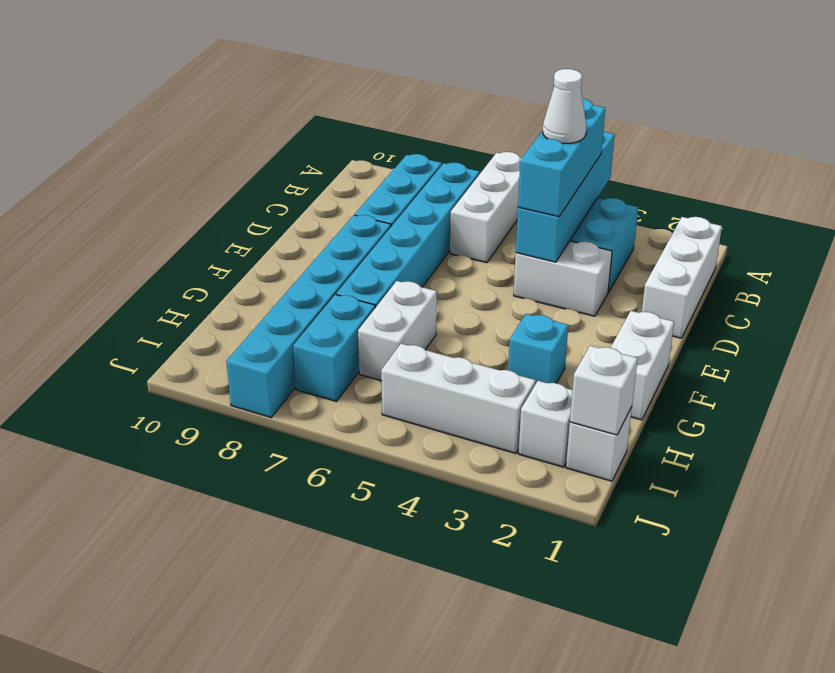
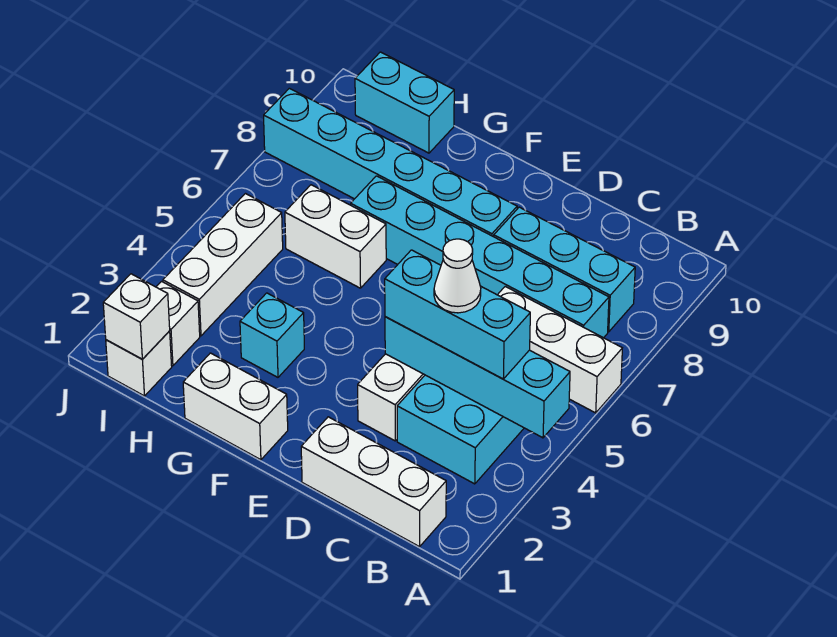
cyan 1x2 brick [293,294,375,401] -> cyan 1x2 brick moved to [355,52,454,153]

